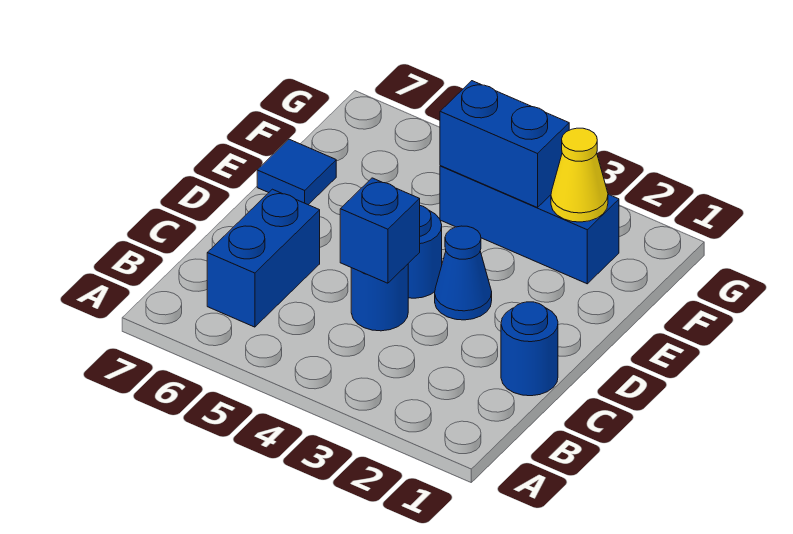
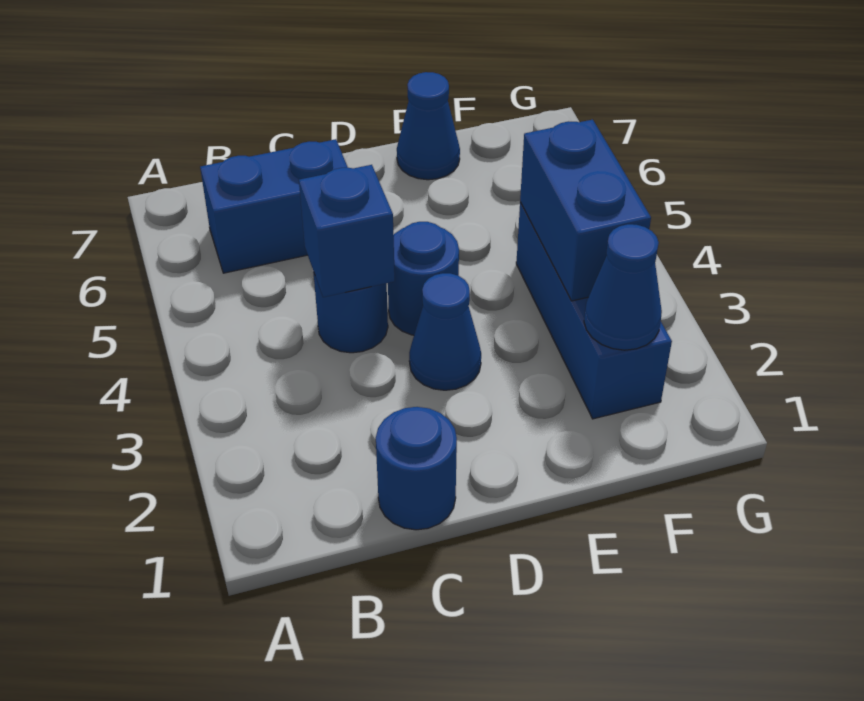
blue 1x1 tile [257,139,336,205] -> blue 1x1 cone [397,72,460,180]
yellow 1x1 cone [551,128,608,222] -> blue 1x1 cone [584,224,662,350]

